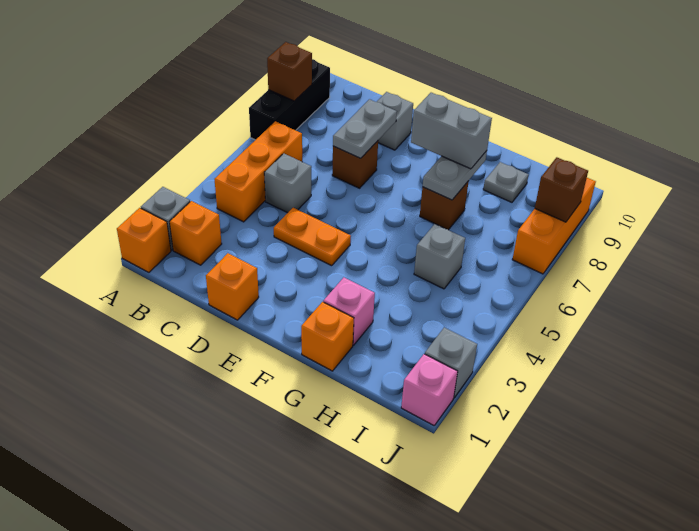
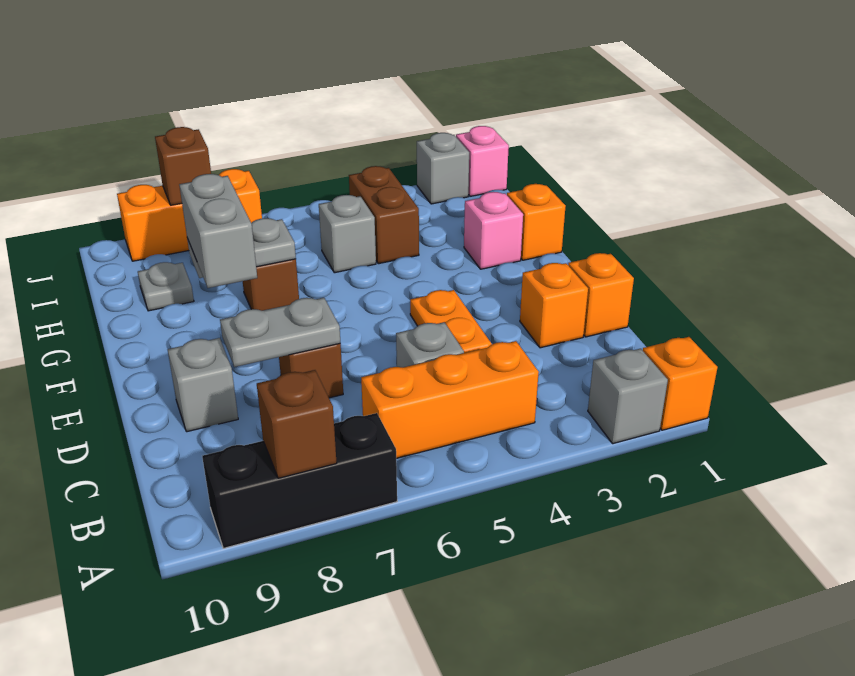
orange 1x1 brick [170,201,222,265] -> orange 1x1 brick moved to [520,263,588,348]
none -> brown 1x2 brick [349,166,419,264]

